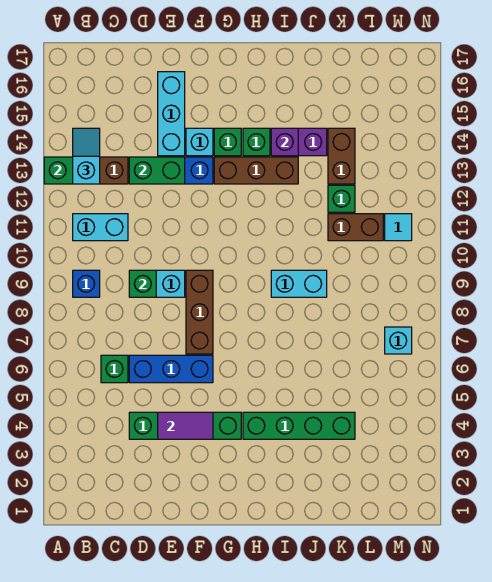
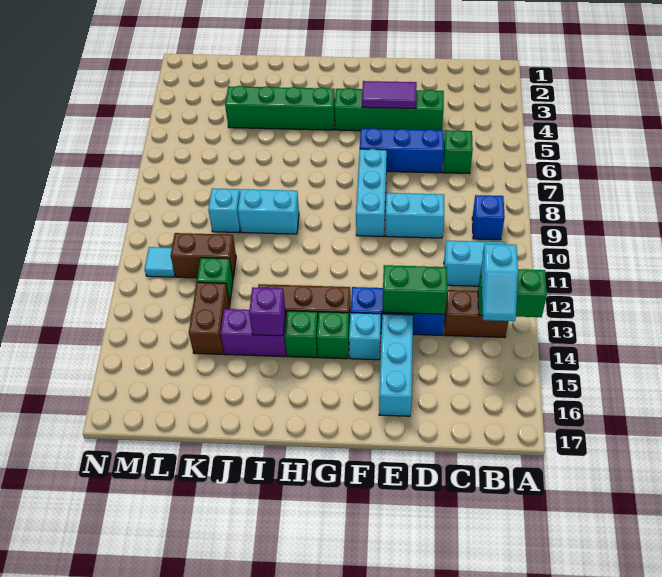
green 1x1 brick [129,270,156,297] -> none
brown 1x3 brick [186,270,213,354] -> cyan 1x3 brick [356,149,387,237]
cyan 1x1 brick [385,327,412,354] -> cyan 1x1 brick moved to [208,188,240,233]

